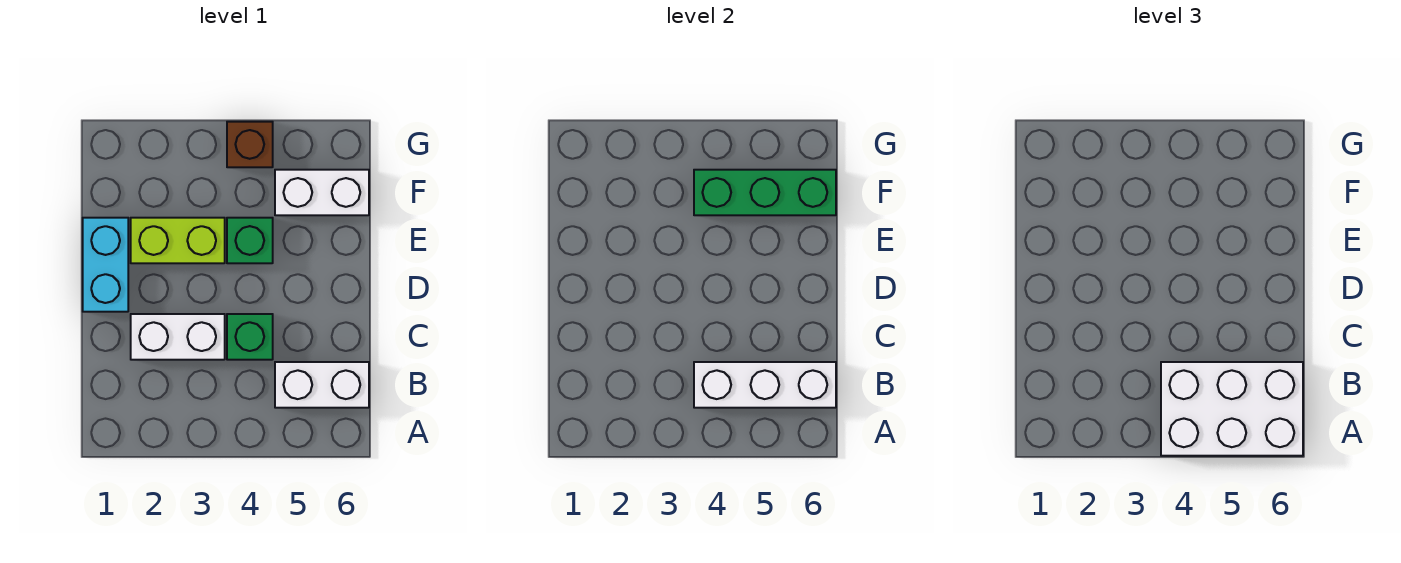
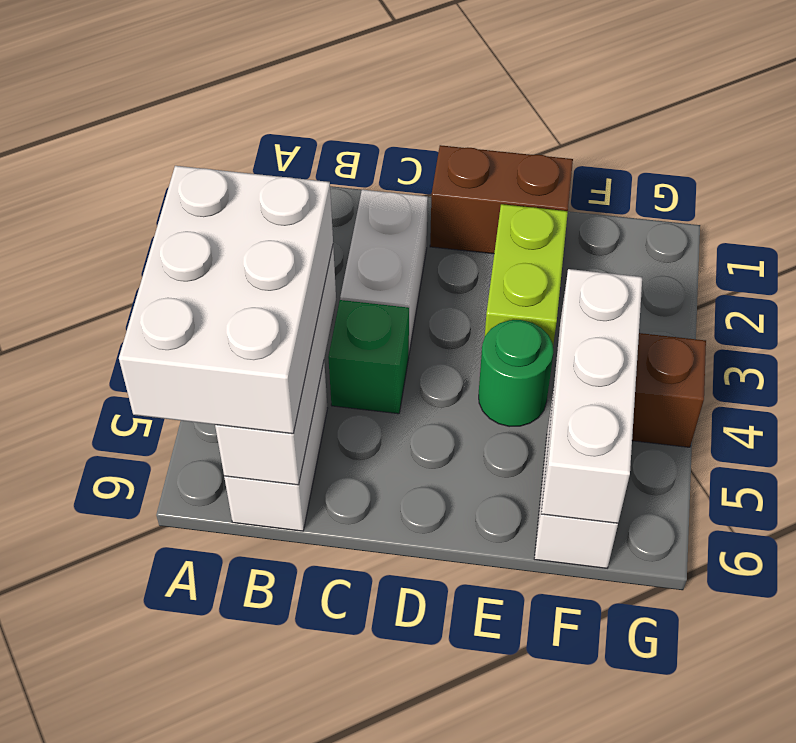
cyan 1x2 brick [83,218,128,312] -> brown 1x2 brick [430,145,573,254]
green 1x1 brick [227,218,273,263] -> green 1x1 round brick [479,320,554,427]
green 1x3 brick [694,170,836,215] -> white 1x3 brick [541,269,642,523]

